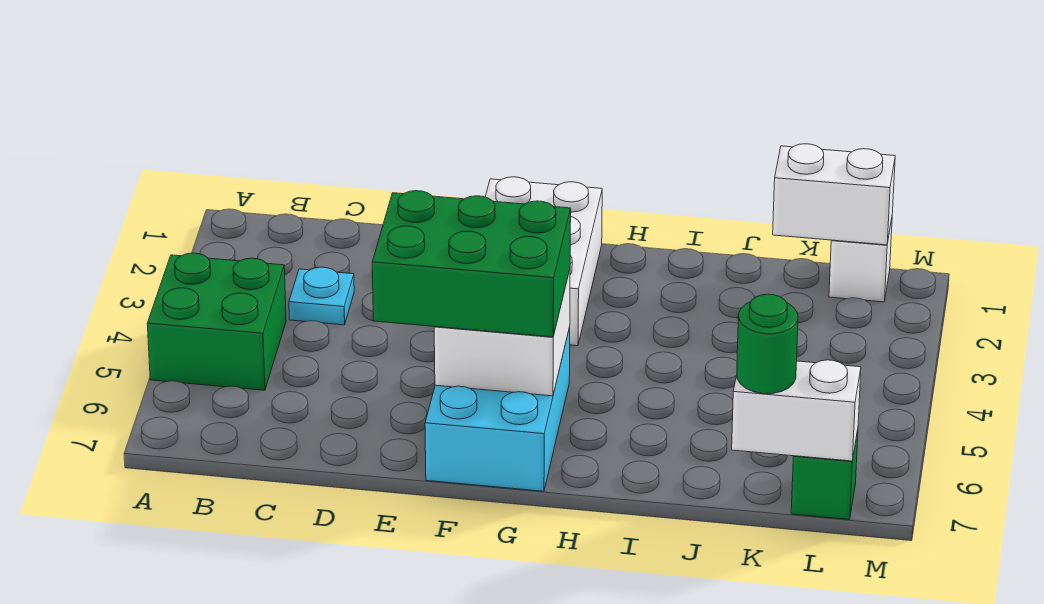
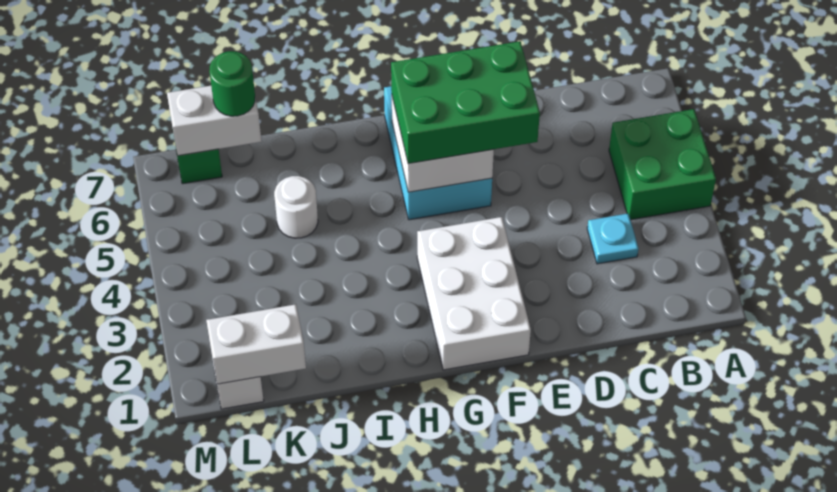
none -> white 1x1 round brick [274,176,318,238]

